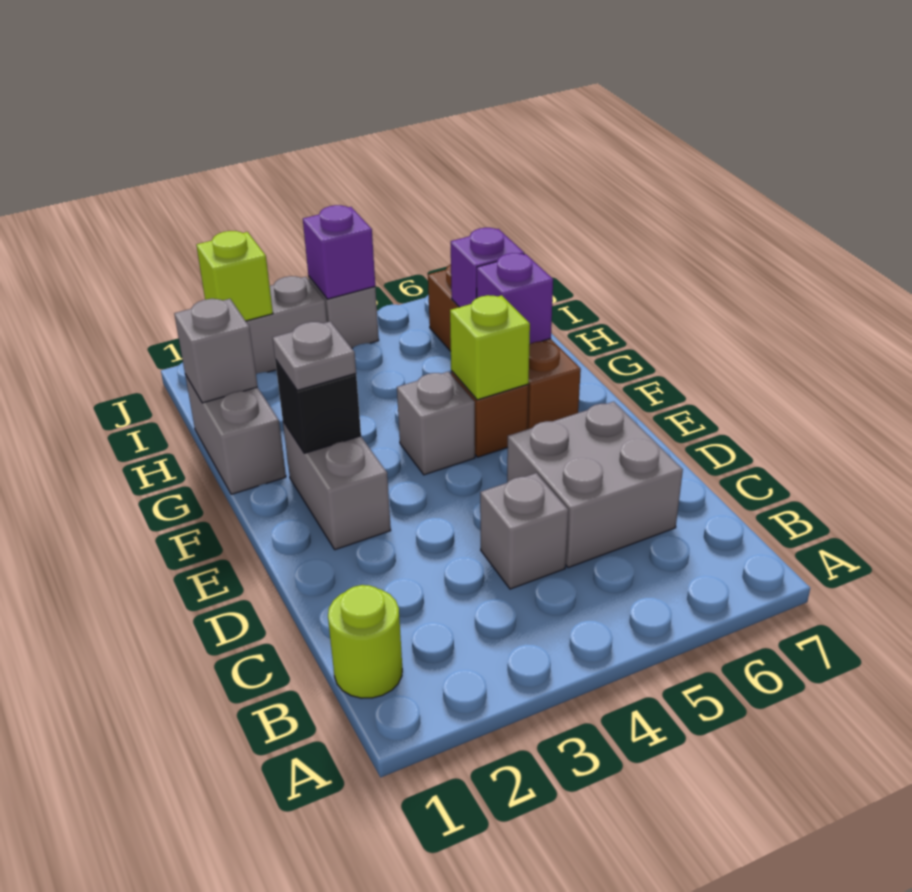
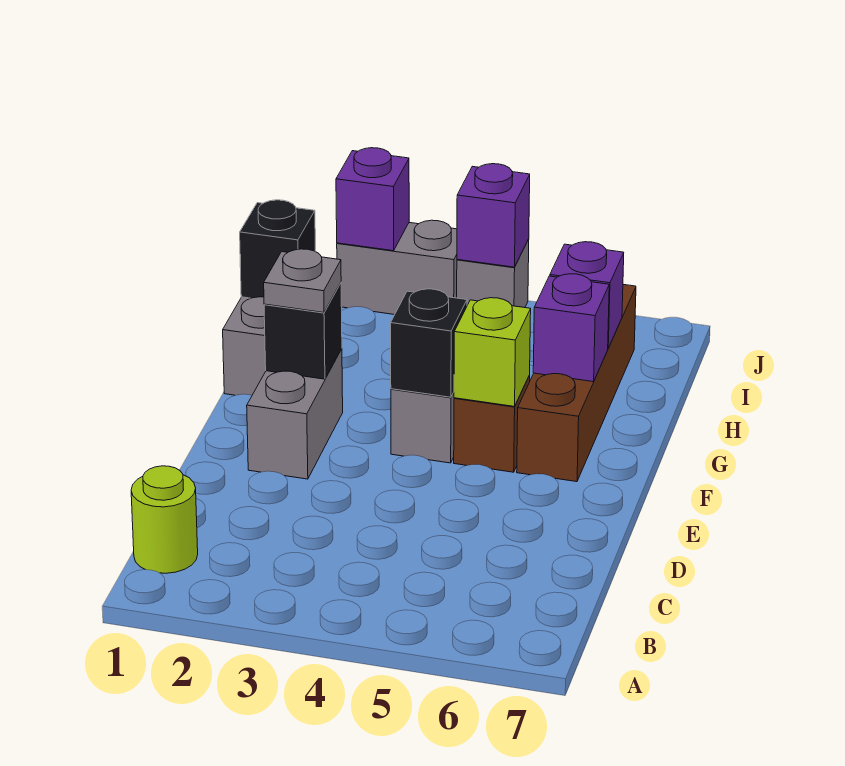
grey 1x1 brick [480,473,568,589] -> none
grey 2x2 brick [507,402,683,568] -> none
none -> black 1x1 brick [391,289,467,397]
grey 1x1 brick [174,299,258,403] -> black 1x1 brick [240,200,315,298]
lime 1x1 brick [196,231,273,321] -> purple 1x1 brick [336,148,409,251]

